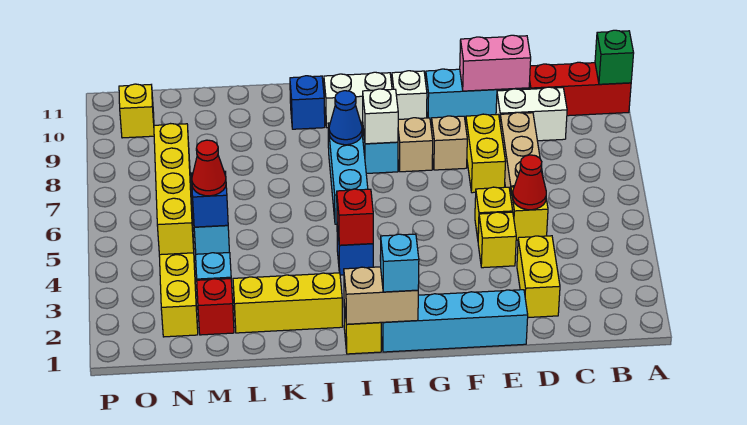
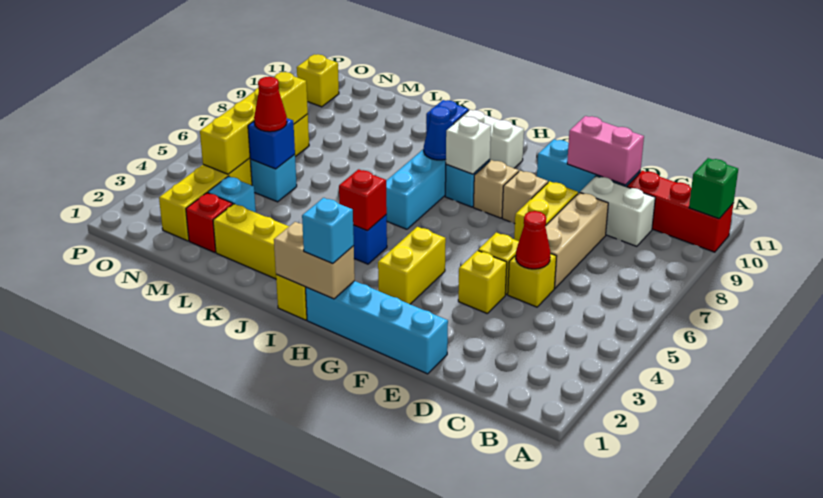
yellow 1x2 brick [517,236,560,317] -> yellow 1x2 brick moved to [378,227,446,304]
white 1x1 brick [392,71,427,119] -> none

